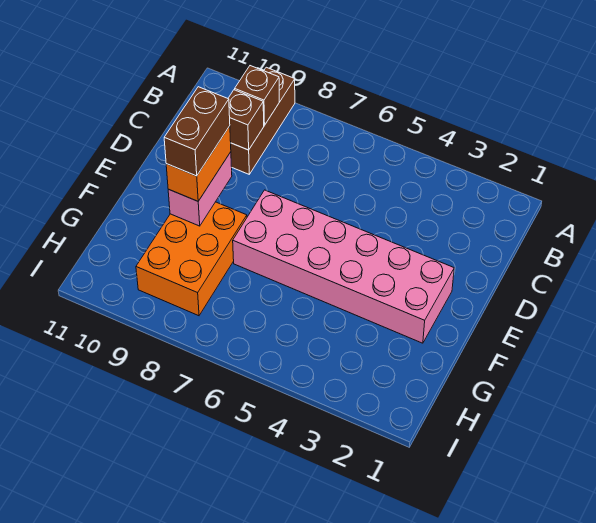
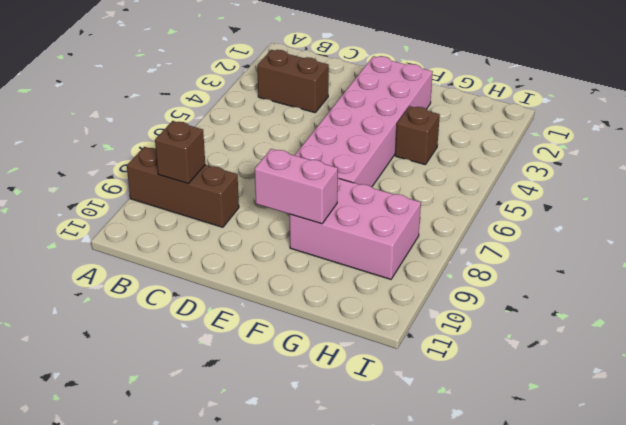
brown 1x1 brick [228,90,264,150] -> brown 1x1 brick moved to [395,106,440,165]
orange 1x2 brick [166,126,231,201] -> none
brown 1x2 brick [164,87,230,176] -> brown 1x2 brick moved to [257,50,329,113]
orange 2x3 brick [136,202,247,316] -> pink 2x3 brick [290,178,421,279]

